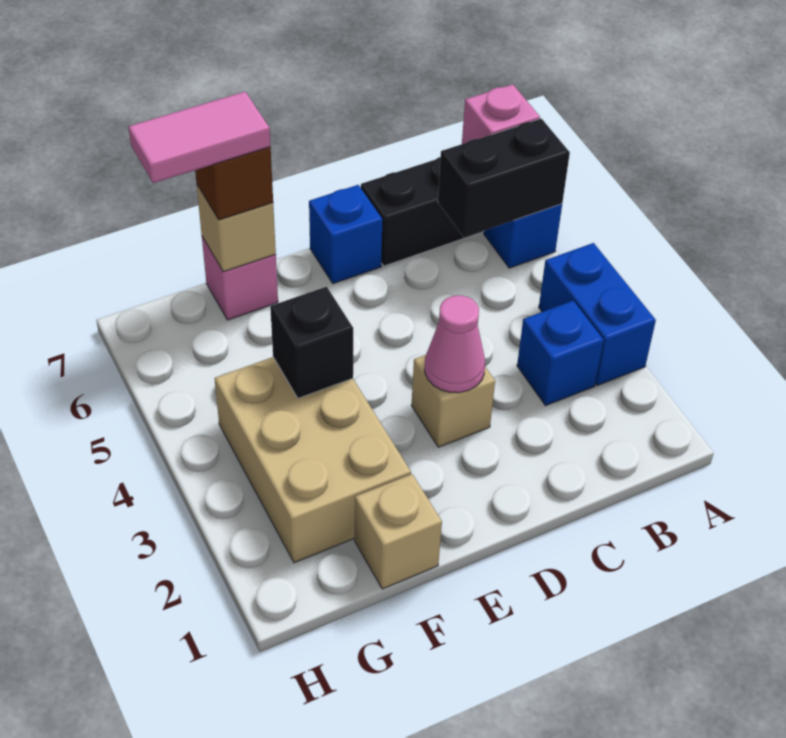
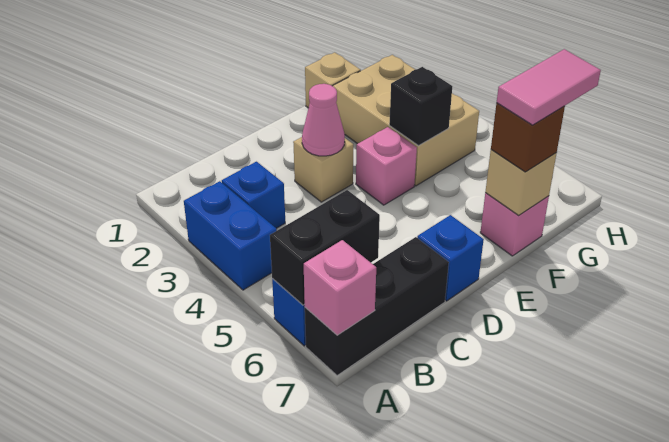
none -> pink 1x1 brick [356,127,417,205]

